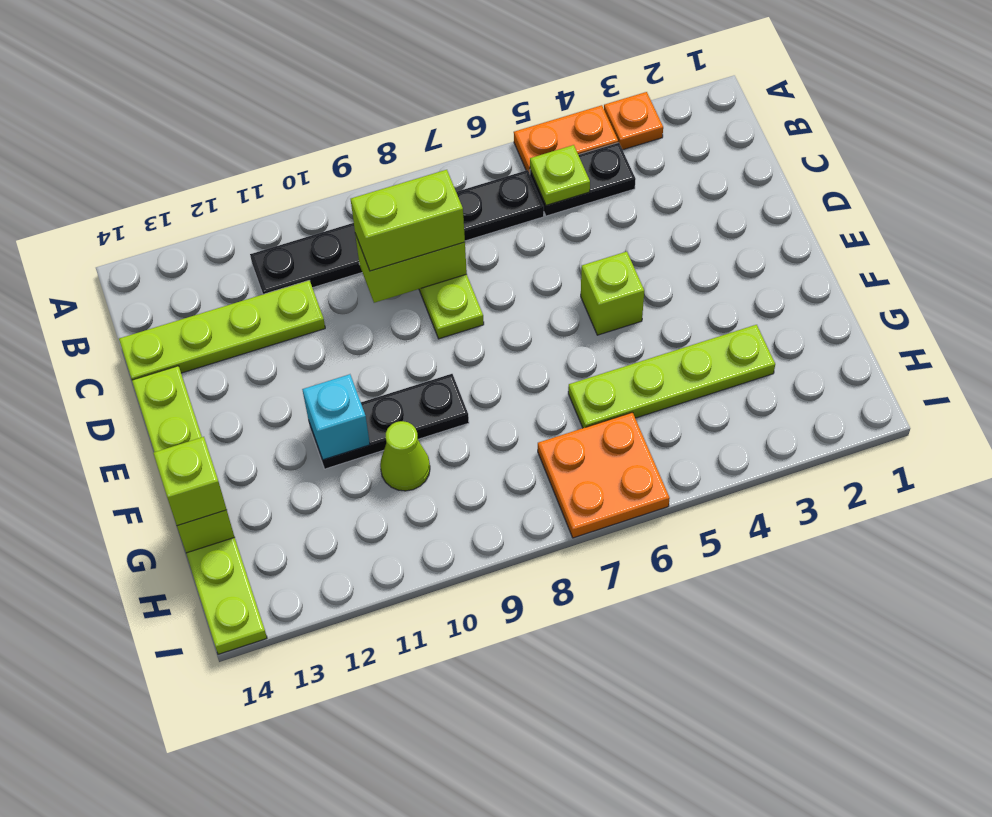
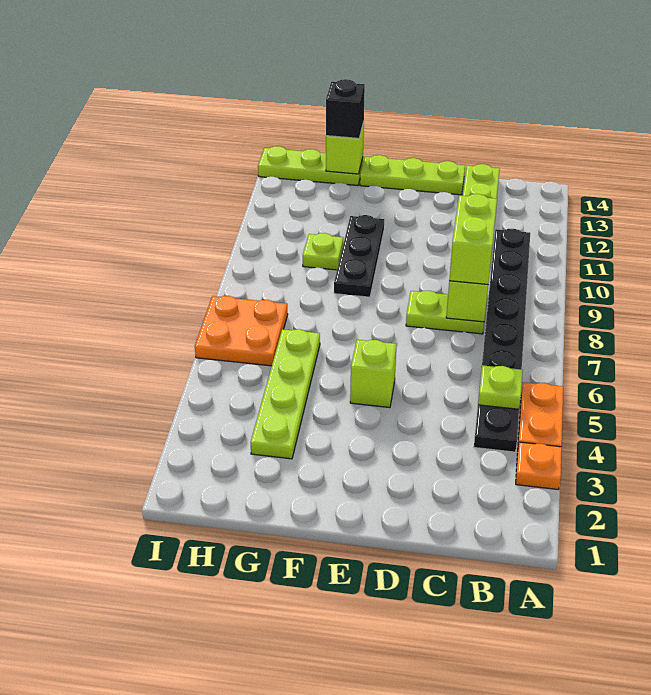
cyan 1x1 brick [302,374,370,460] -> none
lime 1x1 cone [380,421,430,491] -> lime 1x1 plate [303,233,343,270]
lime 1x1 brick [153,437,227,526] -> black 1x1 brick [326,79,365,138]

